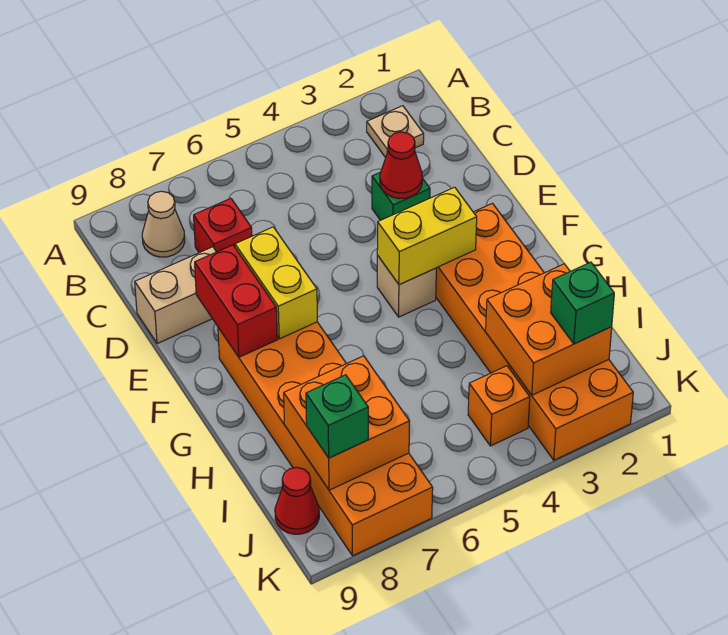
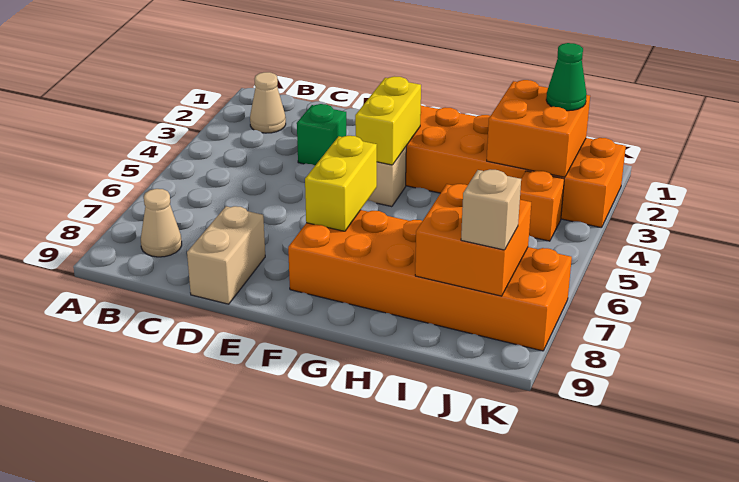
tan 1x1 plate [367,106,424,158] -> tan 1x1 cone [250,72,286,133]
red 1x1 brick [194,198,252,253] -> none
red 1x1 cone [380,132,422,199] -> none
yellow 1x2 brick [235,227,317,339] -> yellow 1x2 brick turned to [305,136,377,231]
red 1x2 brick [195,245,277,357] -> none
green 1x1 brick [551,262,614,344] -> green 1x1 cone [546,43,587,111]
green 1x1 brick [306,375,368,458] -> tan 1x1 brick [461,169,521,250]
red 1x1 cone [275,467,319,534] -> none

